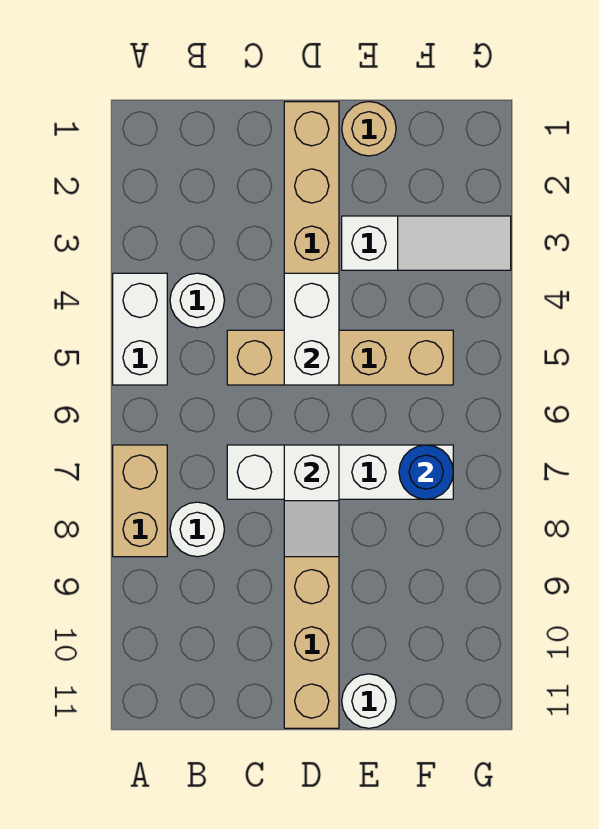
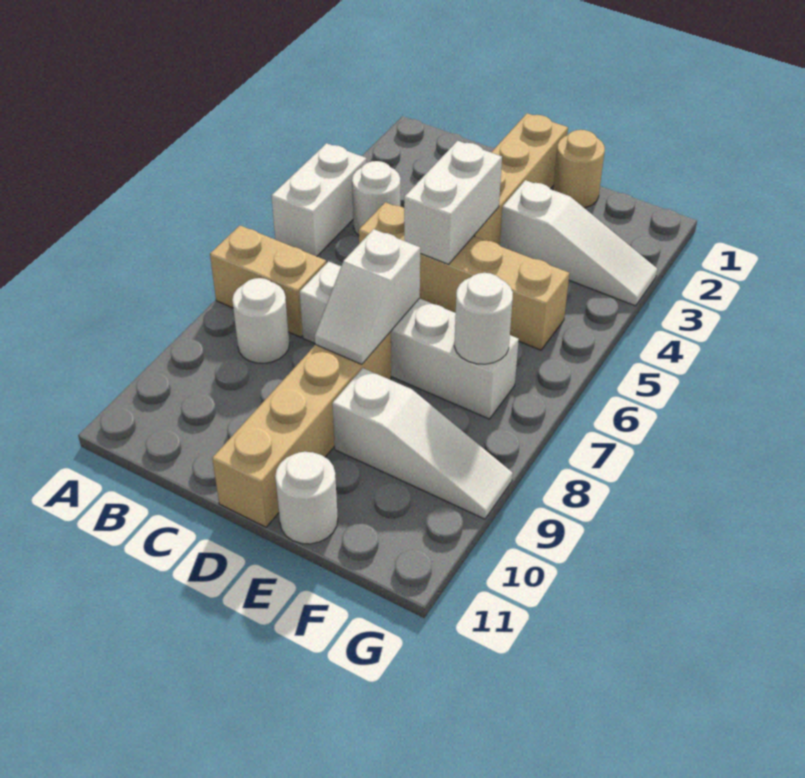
tan 1x2 brick [113,445,167,557] -> tan 1x2 brick turned to [210,226,326,337]
none -> white 1x3 slope [332,368,513,519]
blue 1x1 round brick [399,445,453,499] -> white 1x1 round brick [454,273,513,364]

